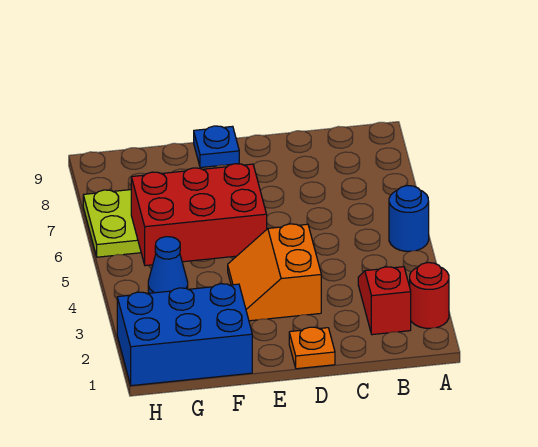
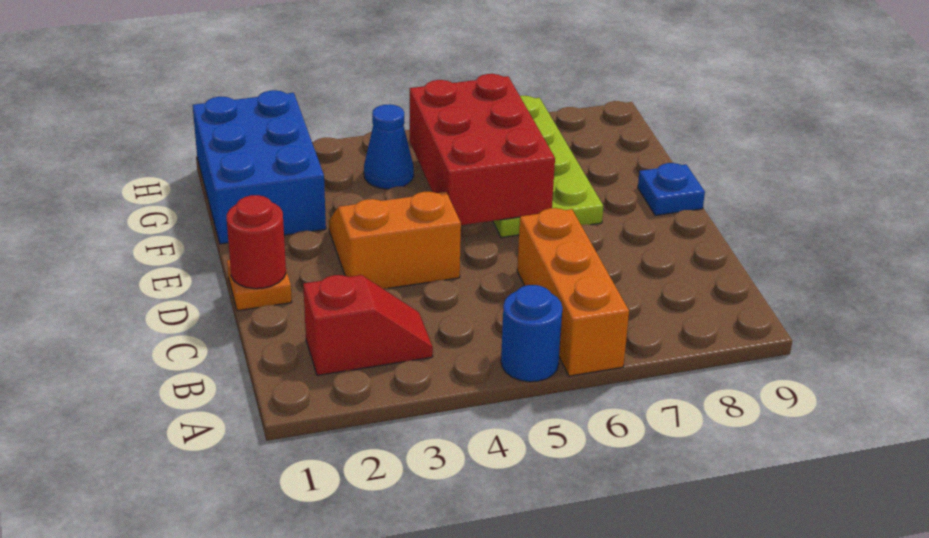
red 1x1 round brick [410,263,449,328] -> red 1x1 round brick moved to [227,195,286,289]
none -> orange 1x3 brick [517,208,629,376]

